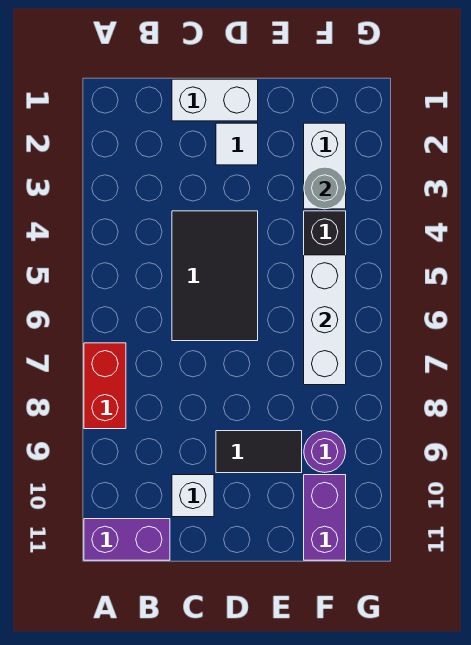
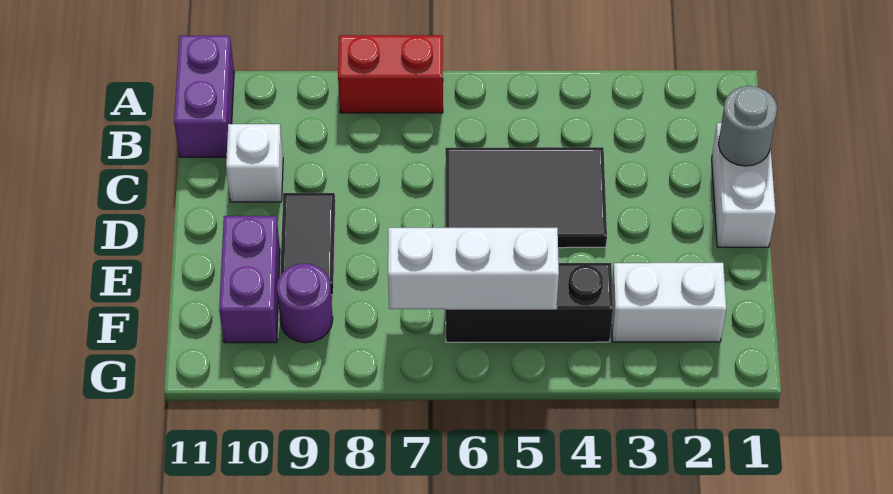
white 1x1 tile [216,123,258,165] -> none
grey 1x1 round brick [304,167,346,209] -> grey 1x1 round brick moved to [718,86,777,166]
purple 1x2 brick [304,475,346,560] -> purple 1x2 brick turned to [219,216,280,343]

